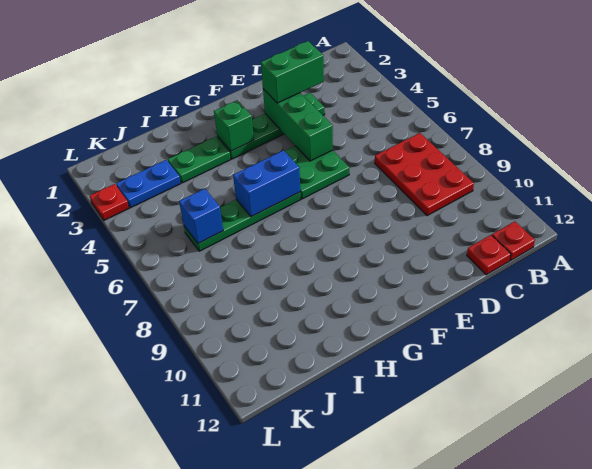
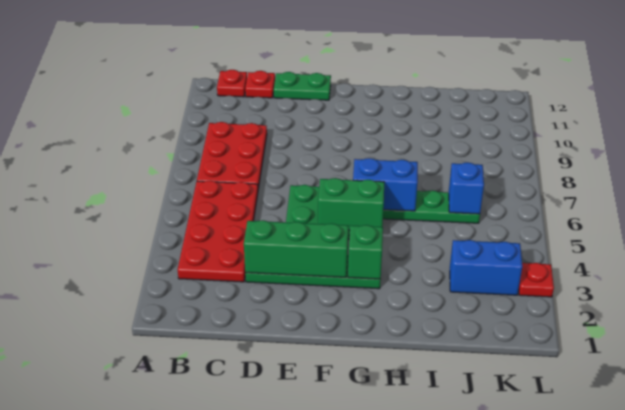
none -> red 2x4 plate [178,181,258,282]
green 1x2 brick [261,41,324,103] -> green 1x2 brick moved to [318,178,384,231]
green 1x3 brick [263,89,333,161] -> green 1x3 brick turned to [244,220,348,277]
green 1x2 plate [168,137,231,183] -> green 1x2 plate moved to [274,72,331,100]
blue 1x2 plate [116,160,181,208] -> blue 1x2 brick [450,240,522,295]

